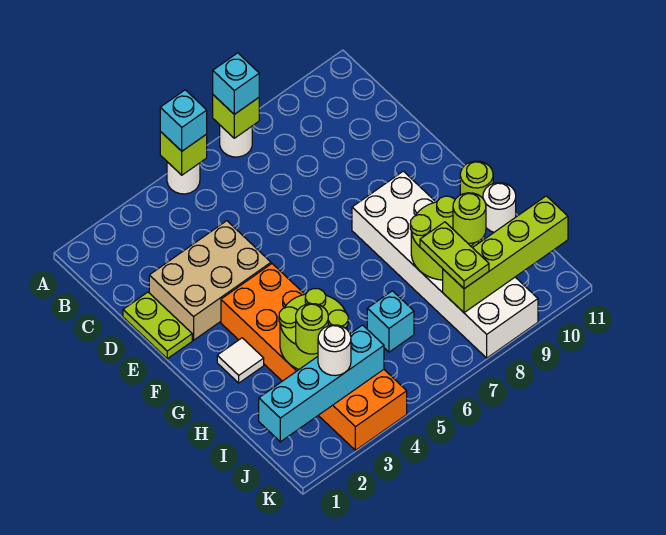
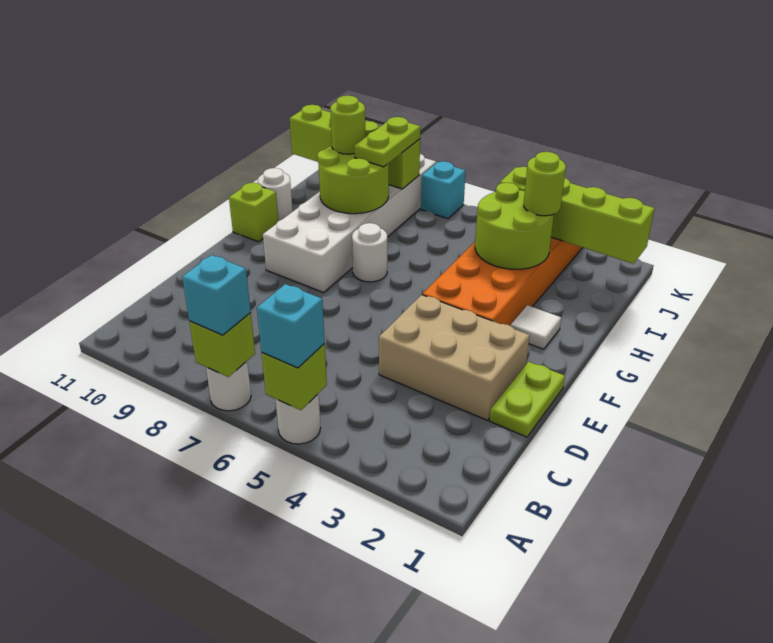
lime 1x1 round brick [460,161,493,198] -> lime 1x1 brick [229,183,278,242]
cyan 1x1 brick [367,291,414,352] -> cyan 1x1 brick moved to [421,161,466,219]
cyan 1x4 brick [259,325,384,442] -> lime 1x4 brick [500,167,655,264]
white 1x1 round brick [318,325,351,375] -> white 1x1 round brick moved to [352,223,387,282]

